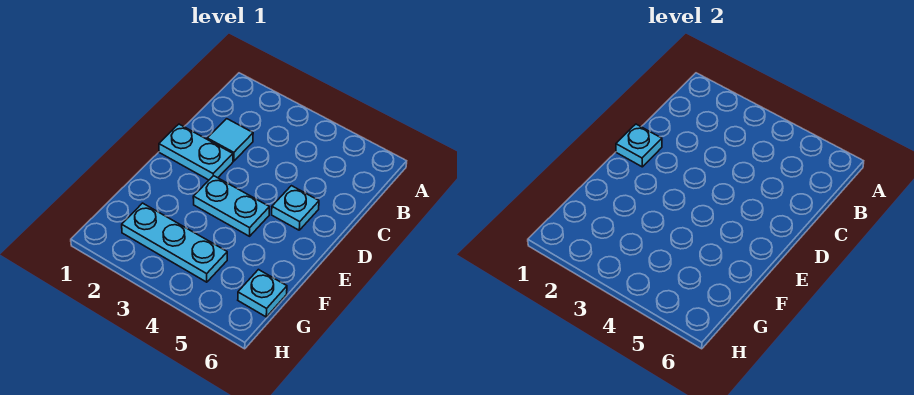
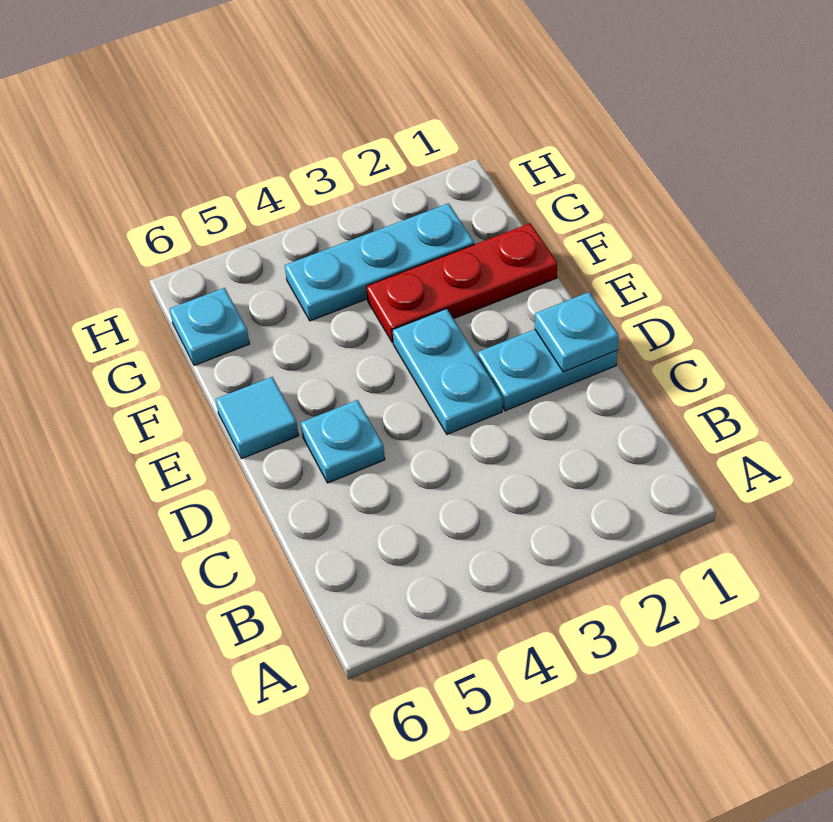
cyan 1x1 tile [207,119,253,161] -> cyan 1x1 tile moved to [216,377,299,459]
cyan 1x2 plate [193,176,269,236] -> cyan 1x2 plate turned to [392,309,502,434]
none -> red 1x3 plate [366,223,557,343]

